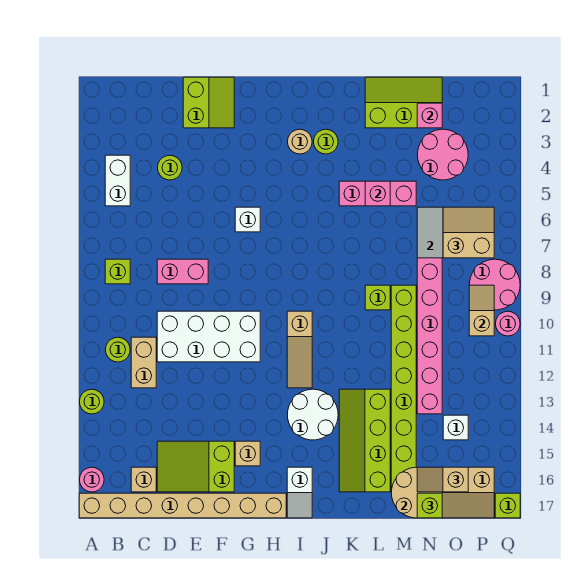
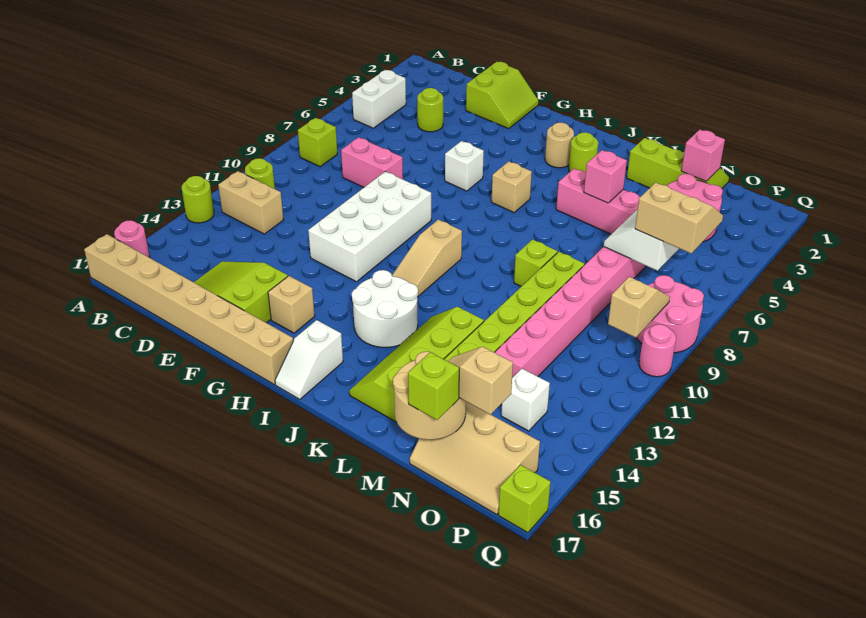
tan 1x2 brick [131,337,156,388] -> tan 1x2 brick turned to [218,171,283,234]
tan 1x1 brick [131,467,156,492] -> tan 1x1 brick moved to [492,161,532,212]
white 2x4 brick [157,311,260,362] -> white 2x4 brick turned to [308,172,431,282]

